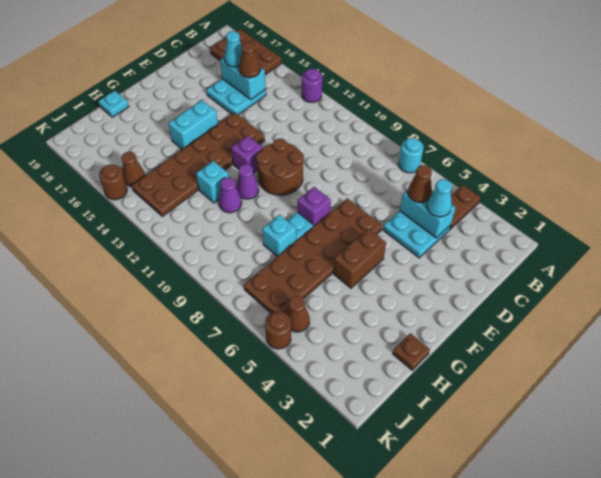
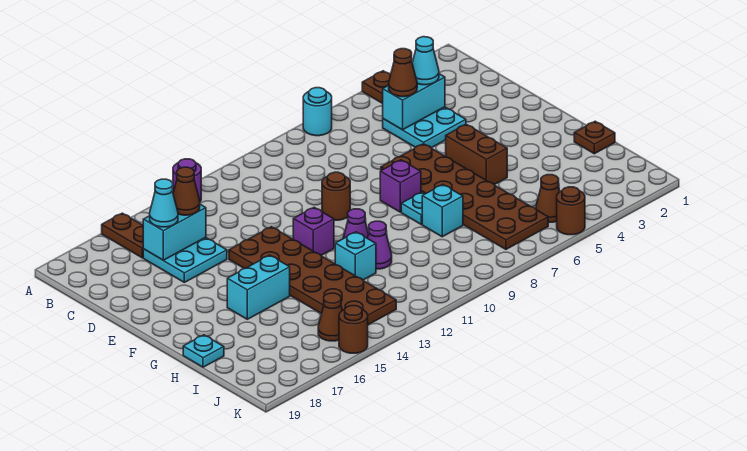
brown 2x3 plate [210,29,281,75] -> brown 1x2 plate [102,213,143,258]
brown 2x2 round brick [256,139,304,195] -> brown 1x1 round brick [322,172,350,220]
cyan 1x2 brick [168,100,218,149] -> cyan 1x2 brick turned to [227,255,290,319]

